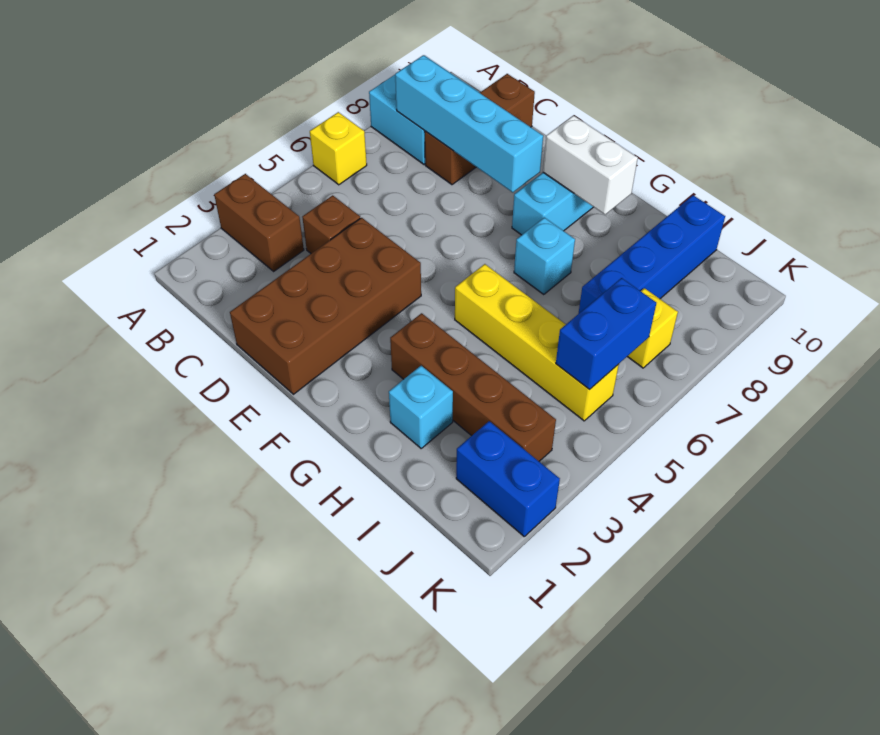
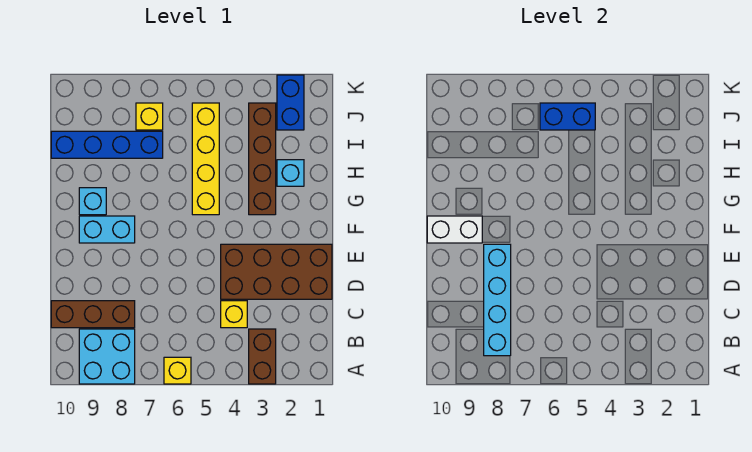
brown 1x1 brick [302,195,360,253] -> yellow 1x1 brick [221,301,247,328]
white 1x2 brick [543,116,638,215] -> white 1x2 brick turned to [427,216,482,243]
cyan 1x1 brick [514,218,575,295] -> cyan 1x1 brick moved to [79,188,106,215]

